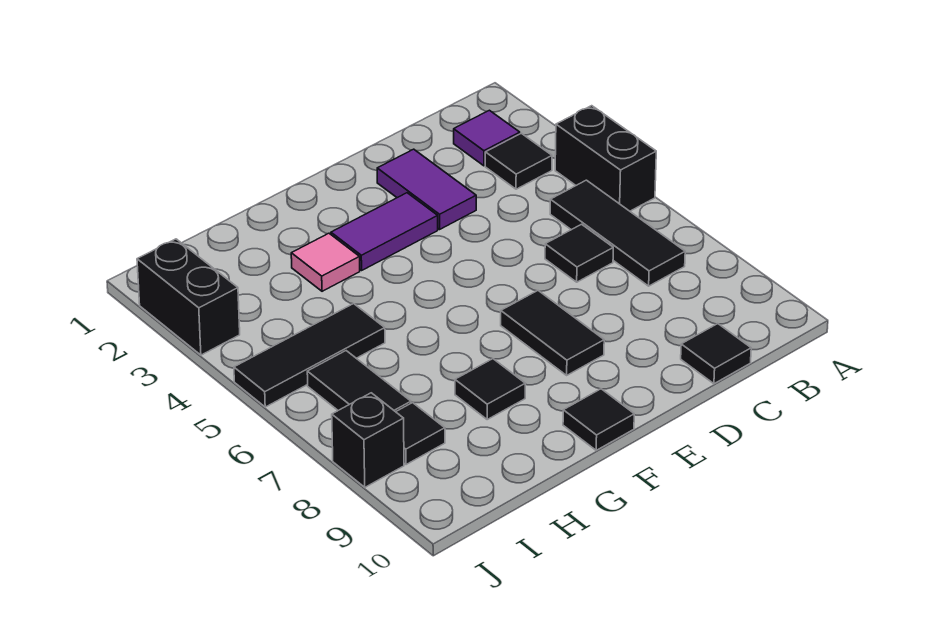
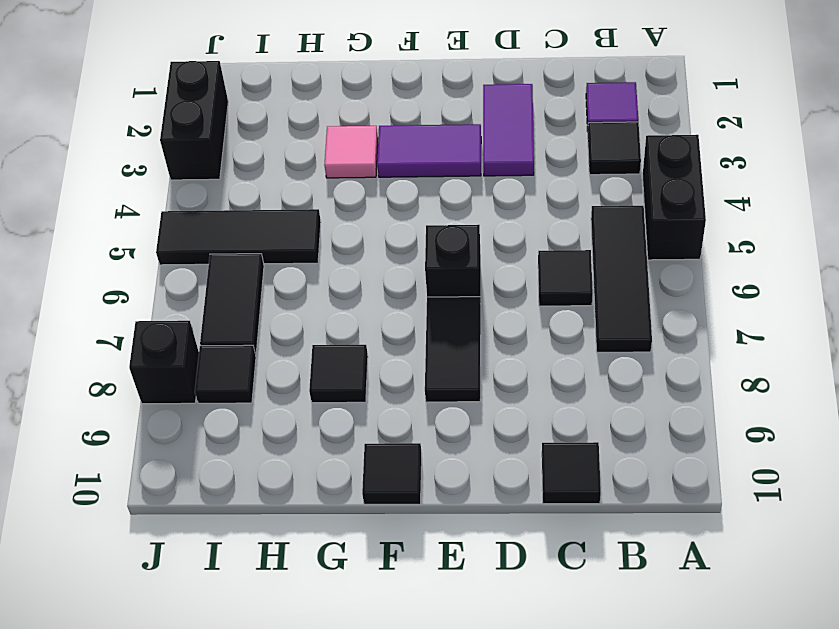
none -> black 1x1 brick [425,225,481,304]

